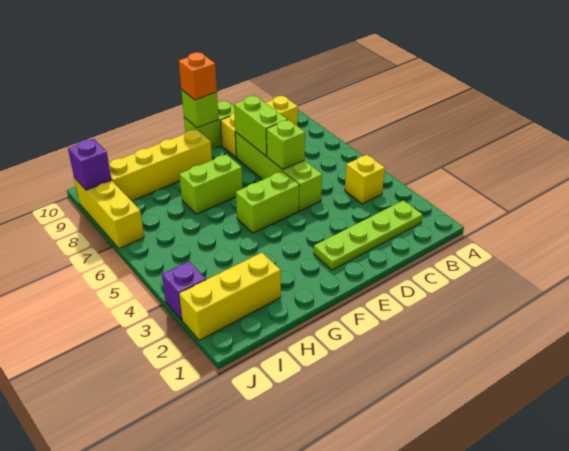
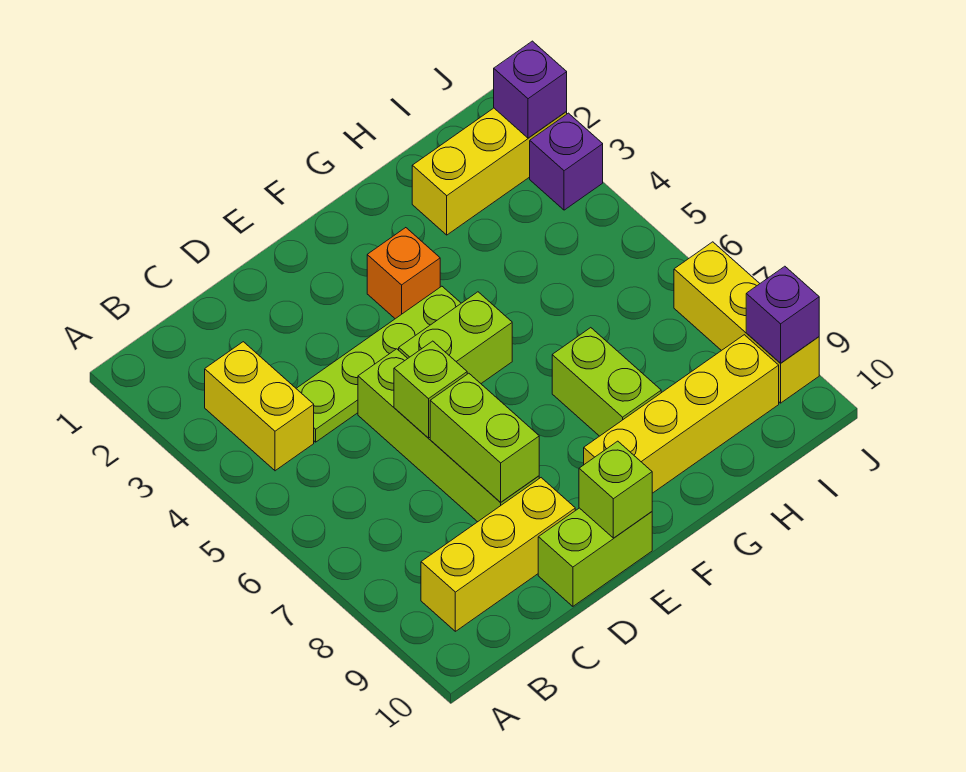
lime 1x4 plate [314,200,423,270] -> lime 1x4 plate moved to [296,286,461,442]
yellow 1x1 brick [345,155,385,204] -> yellow 1x2 brick [205,342,314,471]
orange 1x1 brick [179,52,217,100] -> orange 1x1 brick moved to [367,228,440,319]
lime 1x2 brick [179,154,243,214] -> lime 1x2 brick turned to [552,328,661,436]
none -> purple 1x1 brick [494,41,567,138]

